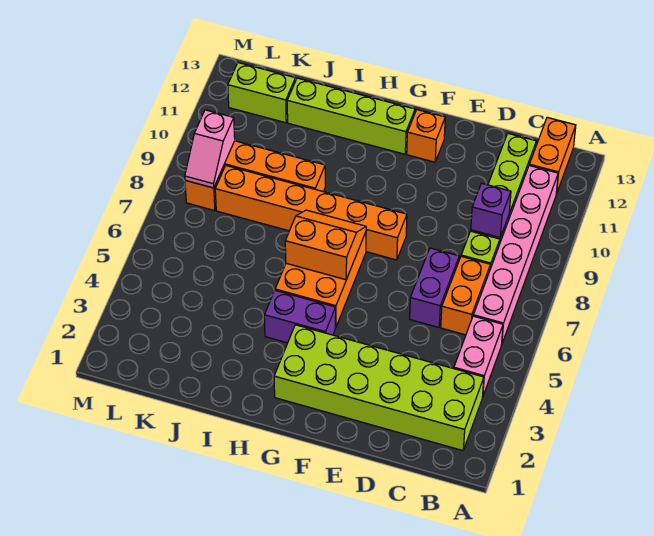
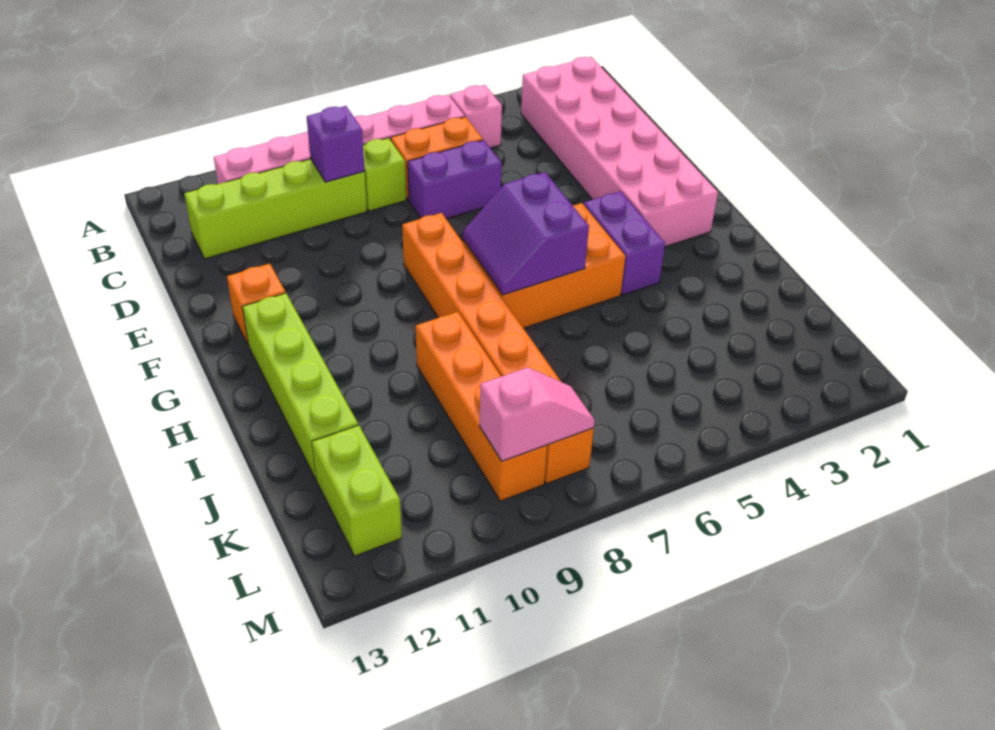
lime 2x6 brick [274,325,484,451] -> pink 2x6 brick [521,57,718,247]
pink 1x2 brick [454,316,503,397] -> pink 1x1 brick [450,85,502,148]
orange 1x2 brick [529,117,576,194] -> none
orange 2x2 slope [285,210,366,280] -> purple 2x2 slope [463,172,589,295]

